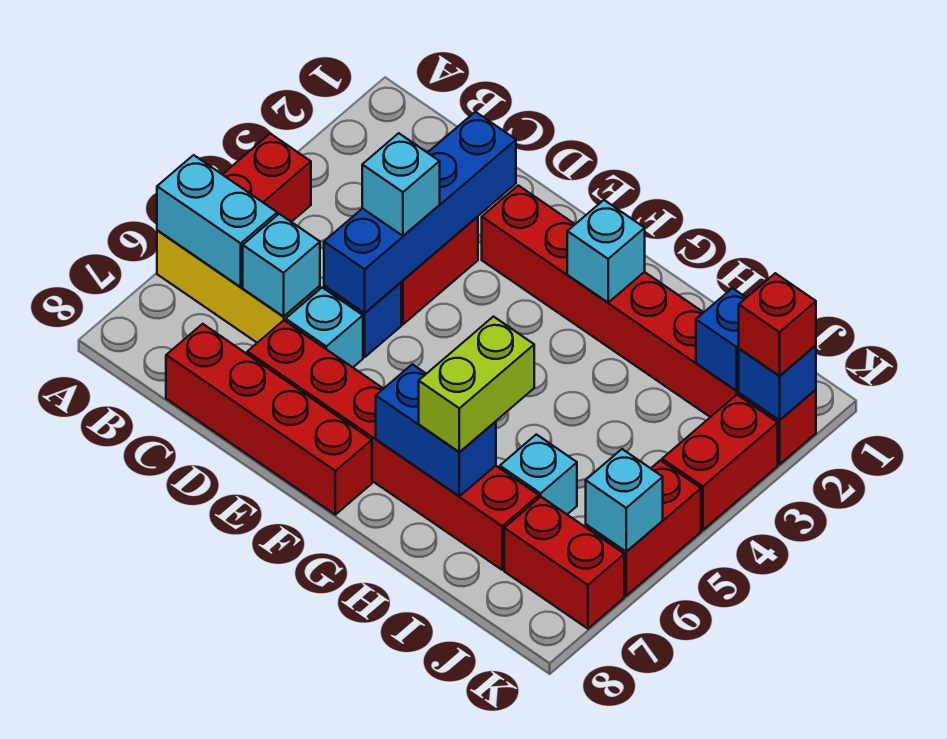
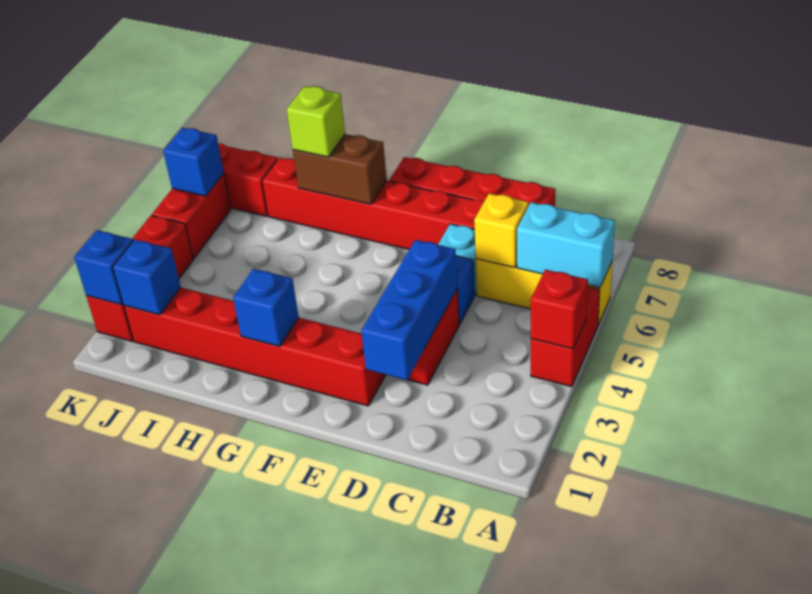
cyan 1x1 brick [243,214,320,316] -> yellow 1x1 brick [474,193,529,268]
blue 1x4 brick [324,112,516,313] -> blue 1x3 brick [361,240,457,380]
cyan 1x1 brick [362,133,440,236] -> none
cyan 1x1 brick [567,200,645,302] -> blue 1x1 brick [233,269,299,346]
blue 1x2 brick [376,364,496,496] -> brown 1x2 brick [293,134,387,204]
lime 1x2 brick [419,317,534,452] -> lime 1x1 brick [287,86,345,157]
cyan 1x1 brick [500,434,577,514] -> none
red 1x1 brick [739,273,816,376] -> red 1x1 brick moved to [531,270,588,349]
cyan 1x1 brick [586,449,663,551] -> blue 1x1 brick [163,128,224,196]

